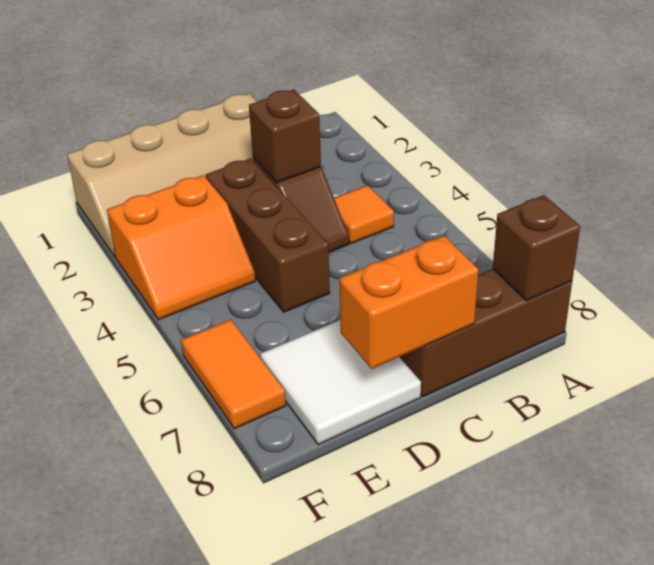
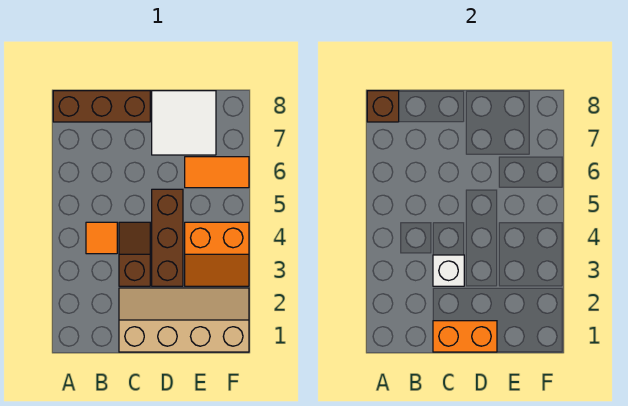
brown 1x1 brick [249,90,321,183] -> white 1x1 brick [433,255,464,286]
orange 1x2 brick [339,236,478,369] -> orange 1x2 brick moved to [433,321,497,352]
orange 2x2 slope [107,175,255,320] -> orange 2x2 slope turned to [185,222,249,286]
orange 1x2 tile [181,320,286,429] -> orange 1x2 tile turned to [185,157,249,188]

